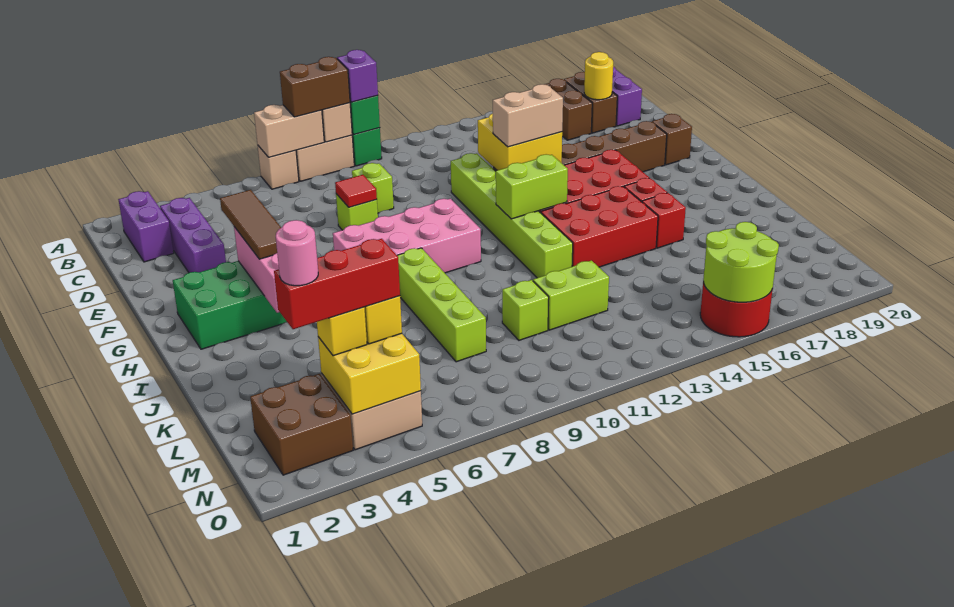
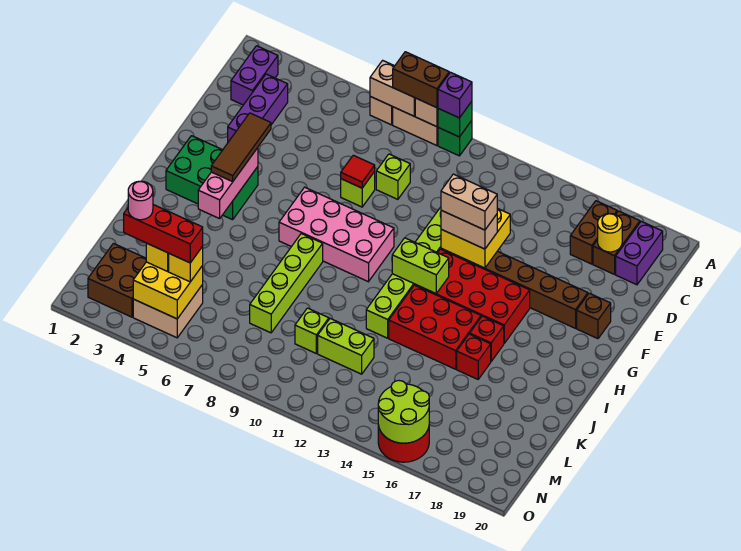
none -> tan 1x2 brick [441,174,497,230]

